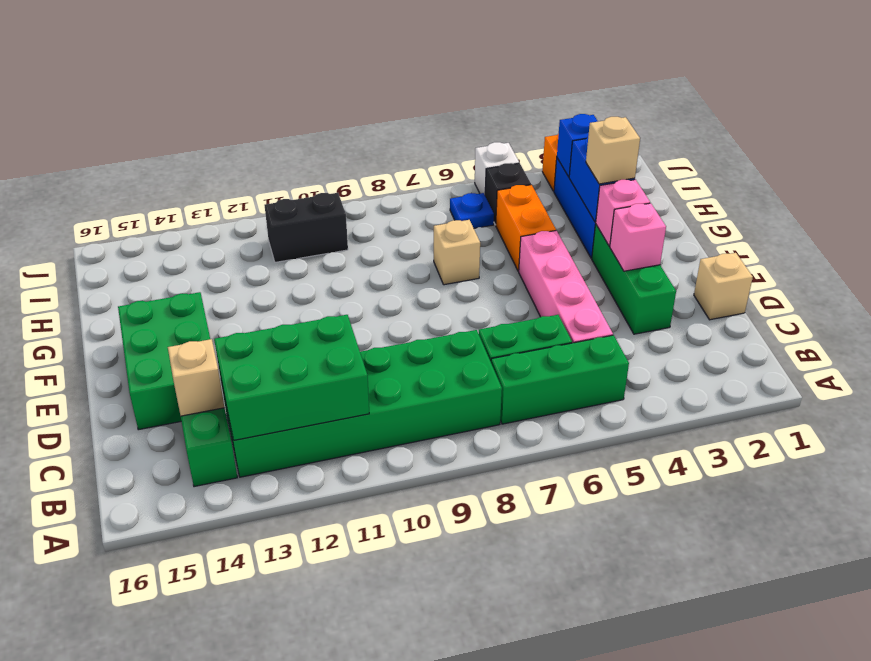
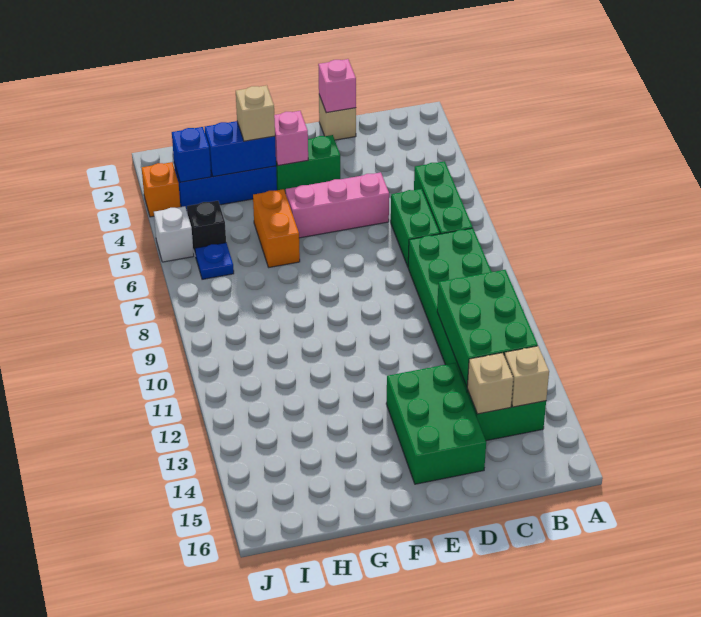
pink 1x4 brick [519,231,613,343] -> pink 1x3 brick [286,172,389,238]
green 1x3 brick [592,225,676,334] -> green 1x2 brick [276,135,340,193]
green 2x3 brick [118,292,210,430] -> green 2x3 brick turned to [386,363,486,484]
pink 1x1 brick [610,203,666,271] -> pink 1x1 brick moved to [318,59,356,113]
orange 1x2 brick [496,185,556,271] -> orange 1x2 brick turned to [253,189,300,267]
tan 1x1 brick [434,220,480,285] -> tan 1x1 brick moved to [504,346,549,407]
black 1x2 brick [265,193,348,262] -> none

